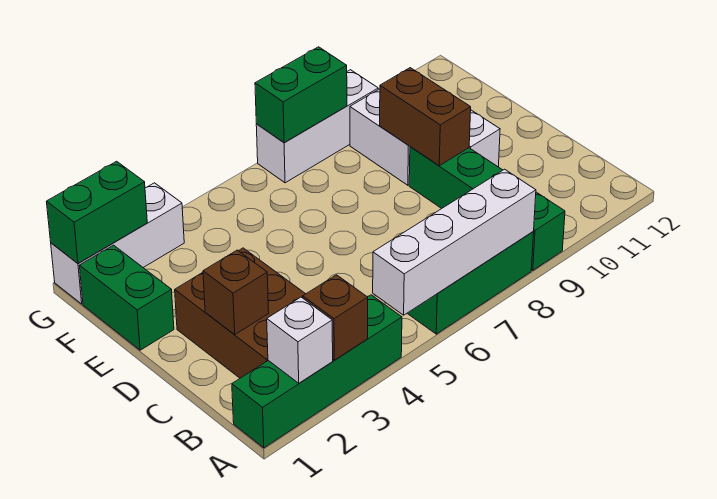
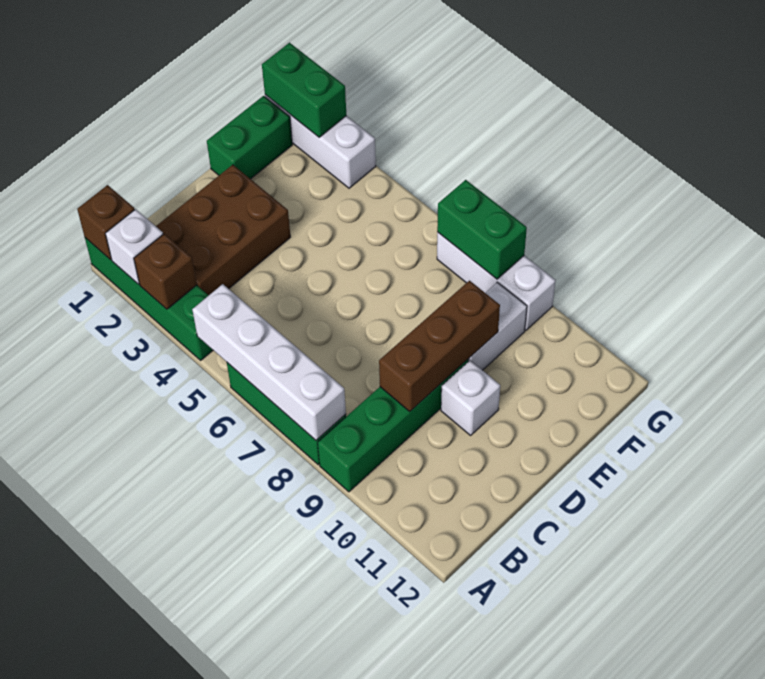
brown 1x1 brick [203,250,269,335] -> brown 1x1 brick moved to [77,185,135,260]
brown 1x2 brick [380,68,471,166] -> brown 1x3 brick [379,281,500,411]

